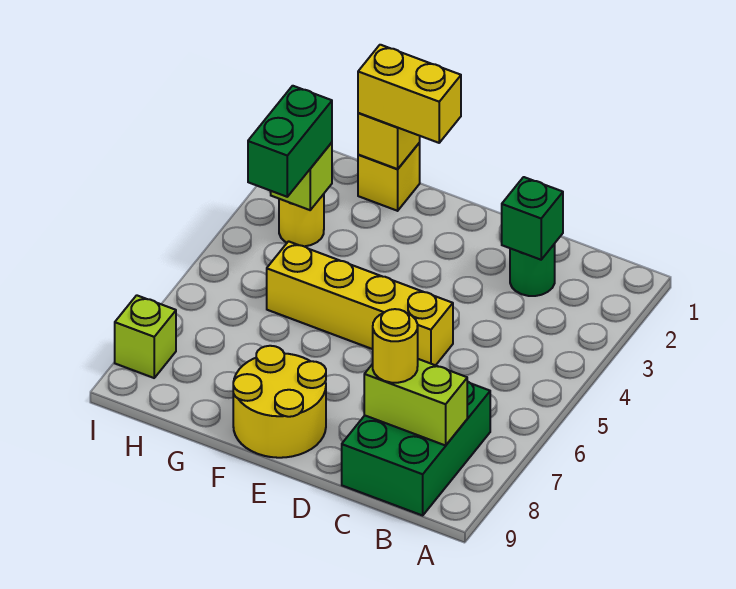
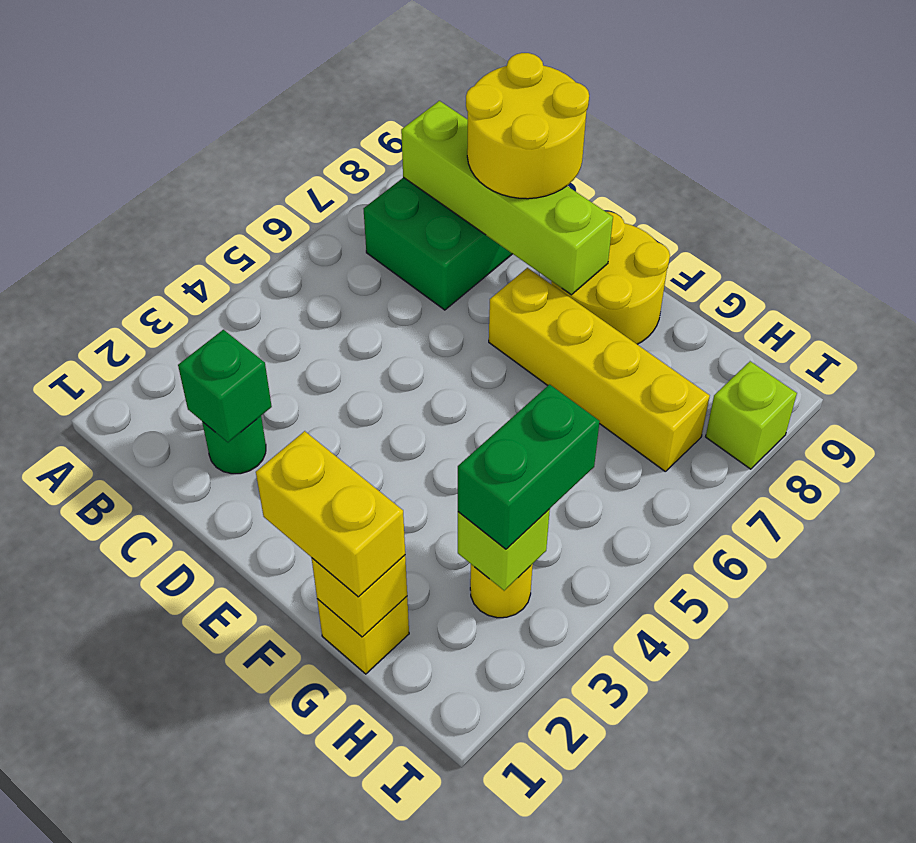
lime 1x2 brick [364,359,467,445] -> lime 1x4 brick [401,101,613,295]
yellow 1x1 round brick [373,309,418,383] -> yellow 2x2 round brick [466,53,589,199]
yellow 1x4 brick [267,241,453,365] -> yellow 1x4 brick moved to [489,268,710,471]

